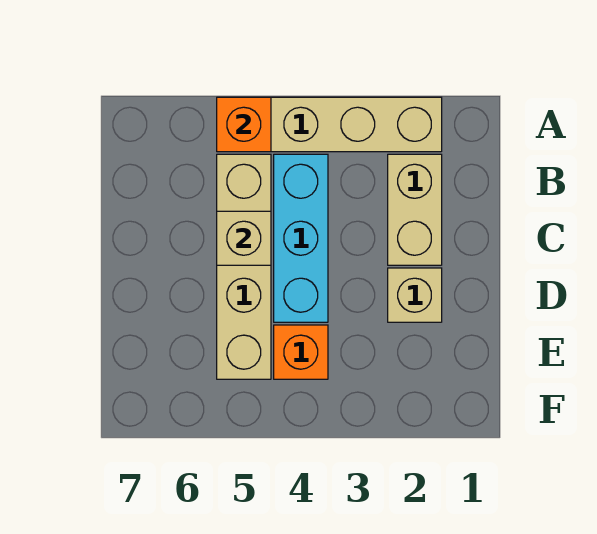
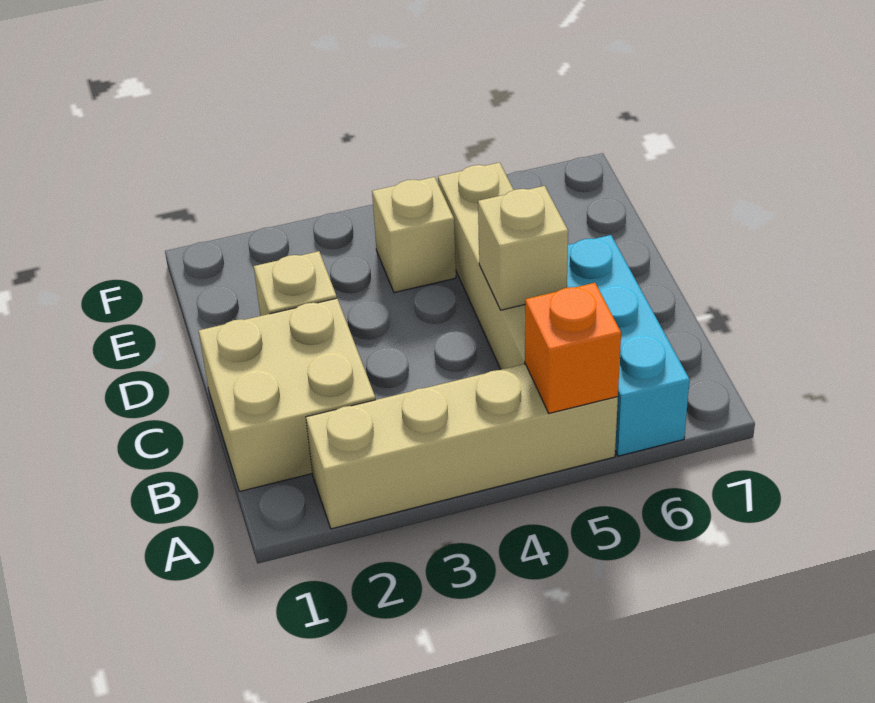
tan 1x2 brick [388,154,442,265] -> tan 2x2 brick [199,298,376,491]
cyan 1x3 brick [274,154,328,322] -> cyan 1x3 brick moved to [567,235,690,456]
orange 1x1 brick [274,325,328,379] -> tan 1x1 brick [372,177,456,293]

